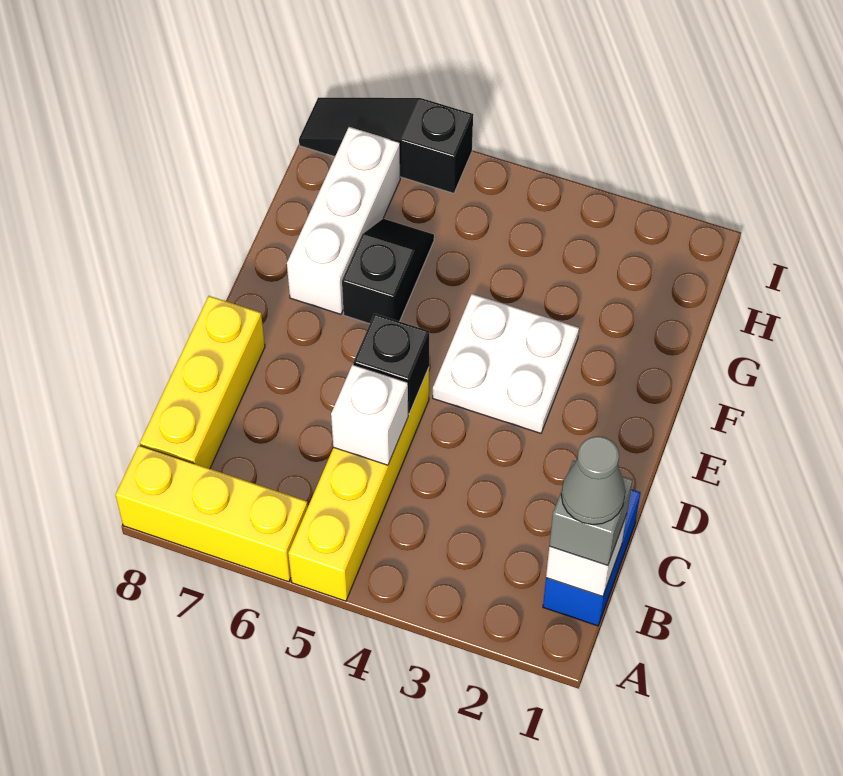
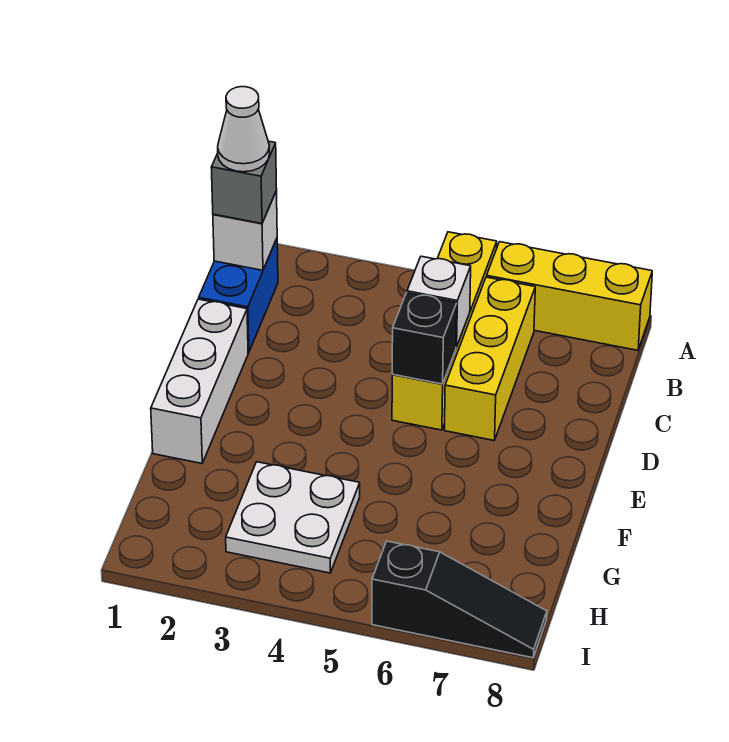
grey 1x1 cone [561,436,625,525] -> white 1x1 cone [218,87,270,172]
yellow 1x3 brick [140,296,265,469] -> yellow 1x3 brick moved to [444,277,535,440]
white 2x2 plate [433,294,579,433] -> white 2x2 plate moved to [226,462,360,573]
black 1x2 slope [342,219,434,324] -> none
white 1x3 brick [287,127,400,314] -> white 1x3 brick moved to [151,299,248,463]

